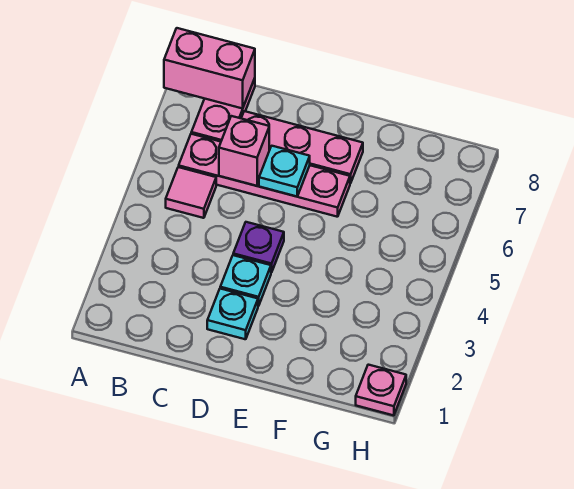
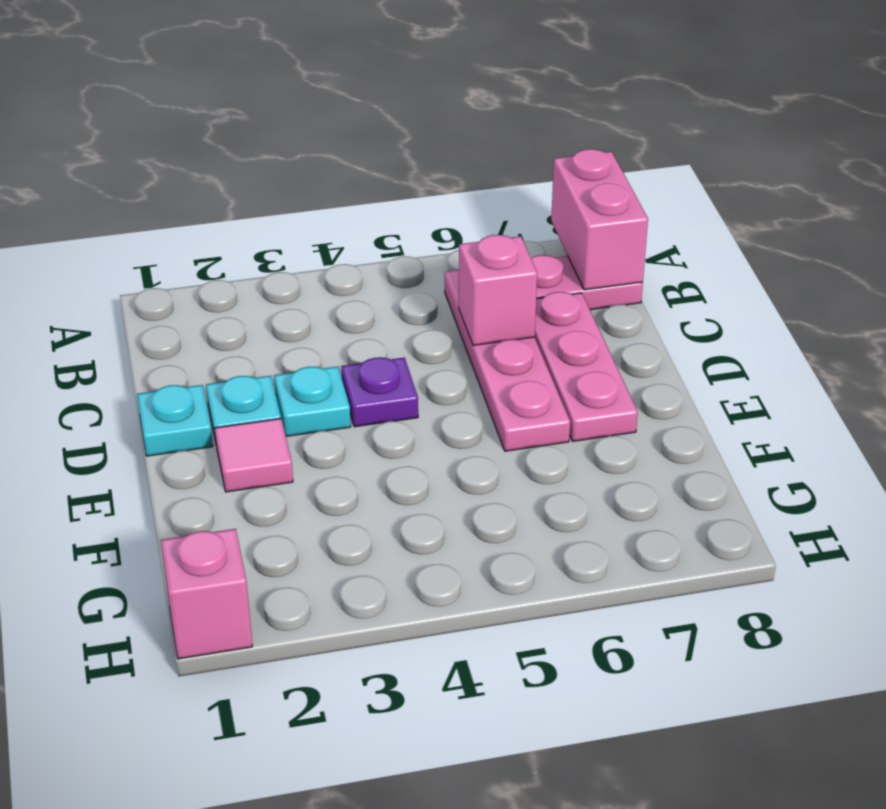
pink 1x1 tile [166,167,216,218] -> pink 1x1 tile moved to [215,419,293,492]
cyan 1x1 plate [259,146,310,197] -> cyan 1x1 plate moved to [137,385,213,456]
pink 1x1 plate [356,365,406,415] -> pink 1x1 brick [161,529,252,659]

